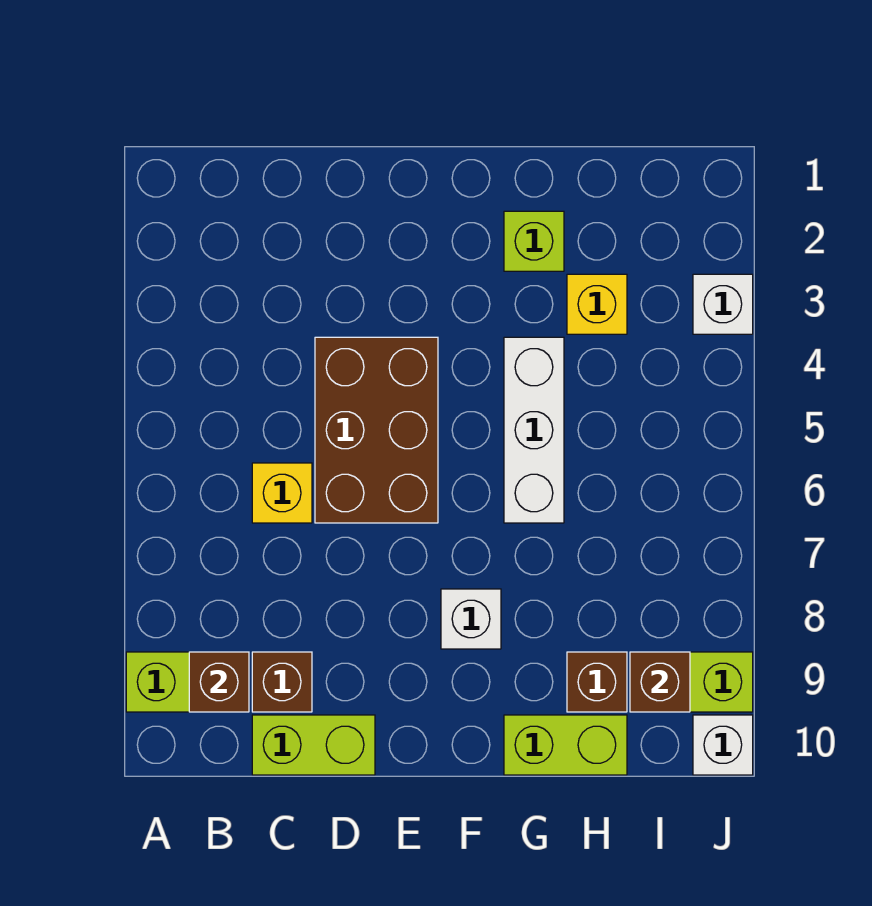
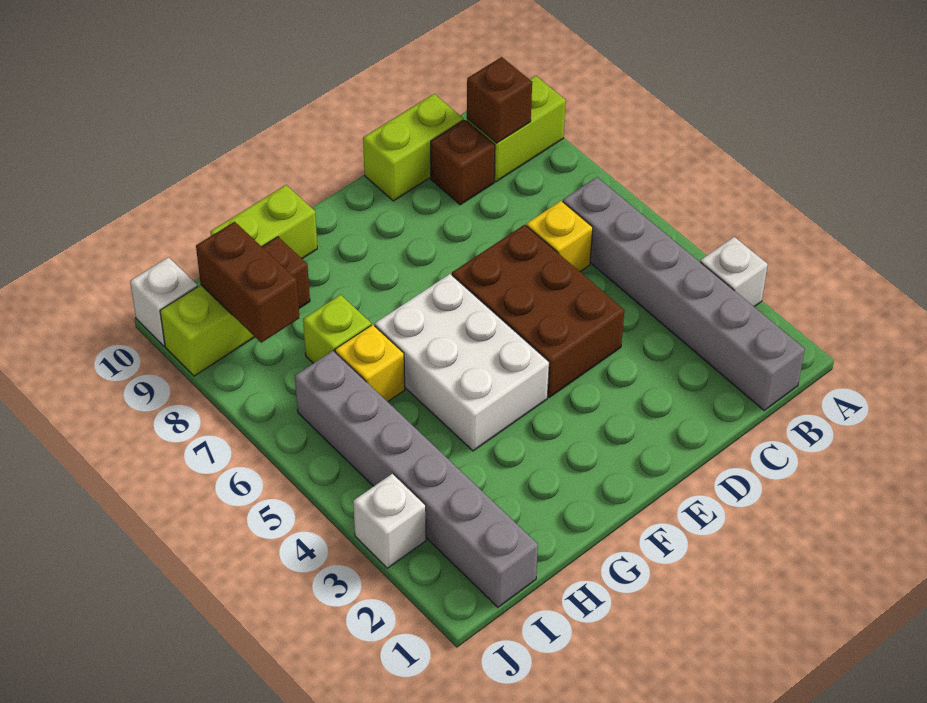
none -> grey 1x6 brick [563,177,805,410]
white 1x1 brick [441,589,501,649] -> white 1x1 brick moved to [700,237,768,307]
lime 1x1 brick [504,211,564,271] -> lime 1x1 brick moved to [303,295,371,363]
white 1x3 brick [504,337,564,523] -> white 2x3 brick [375,274,549,451]
yellow 1x1 brick [567,274,627,334] -> yellow 1x1 brick moved to [335,325,405,402]
none -> grey 1x6 brick [295,351,538,607]
brown 1x1 brick [630,652,690,712] -> brown 1x2 brick [196,222,299,343]

